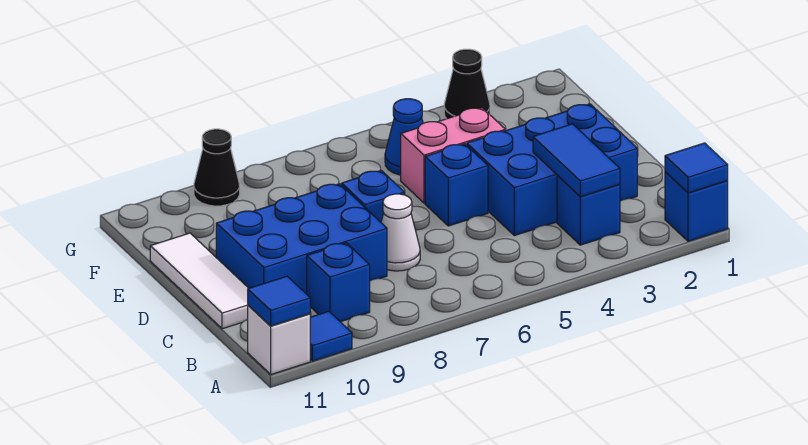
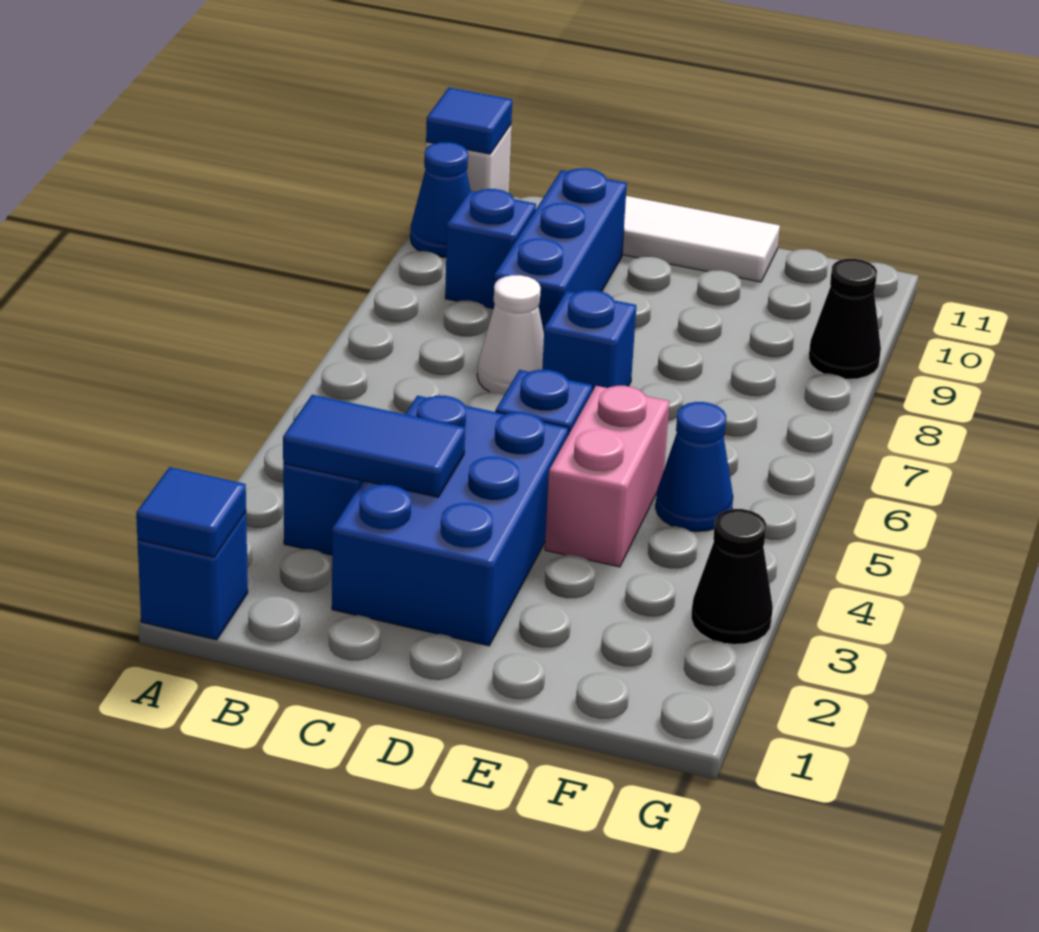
blue 1x1 tile [310,311,352,361] -> blue 1x1 cone [410,142,470,257]
blue 2x3 brick [216,184,387,294] -> blue 1x3 brick [493,168,627,331]

